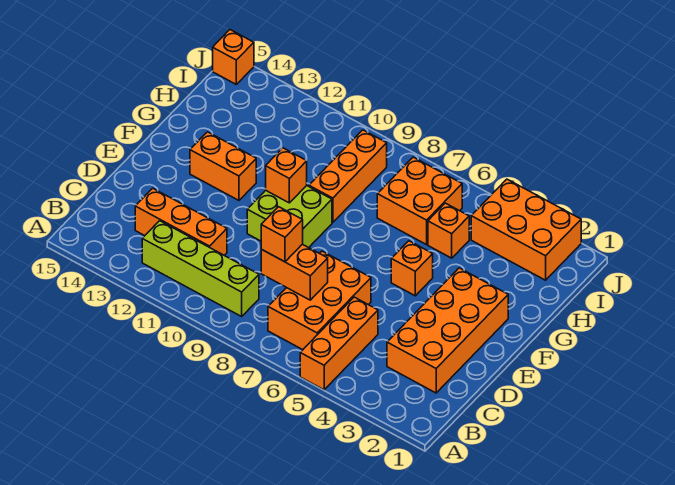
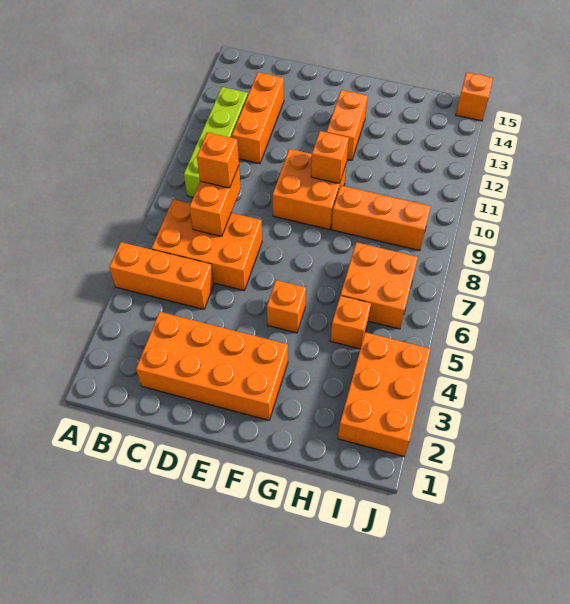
lime 2x2 brick [247,186,332,248] -> orange 2x2 brick [273,149,347,230]

